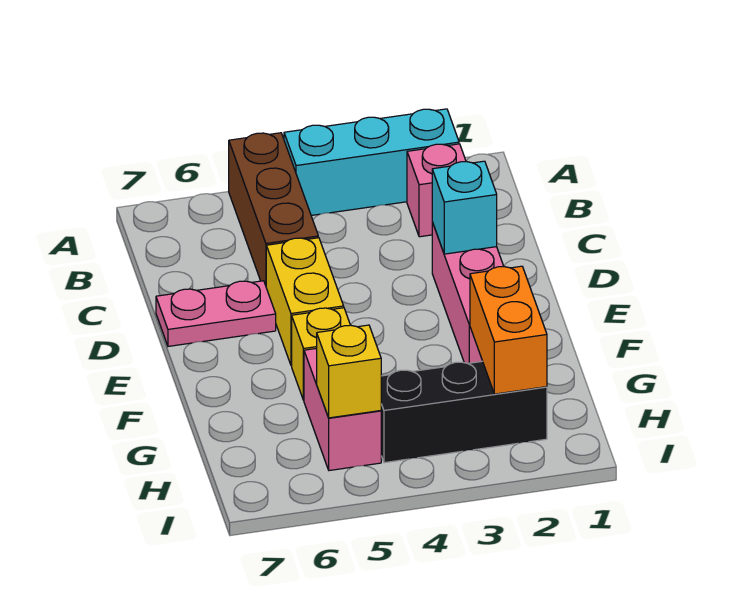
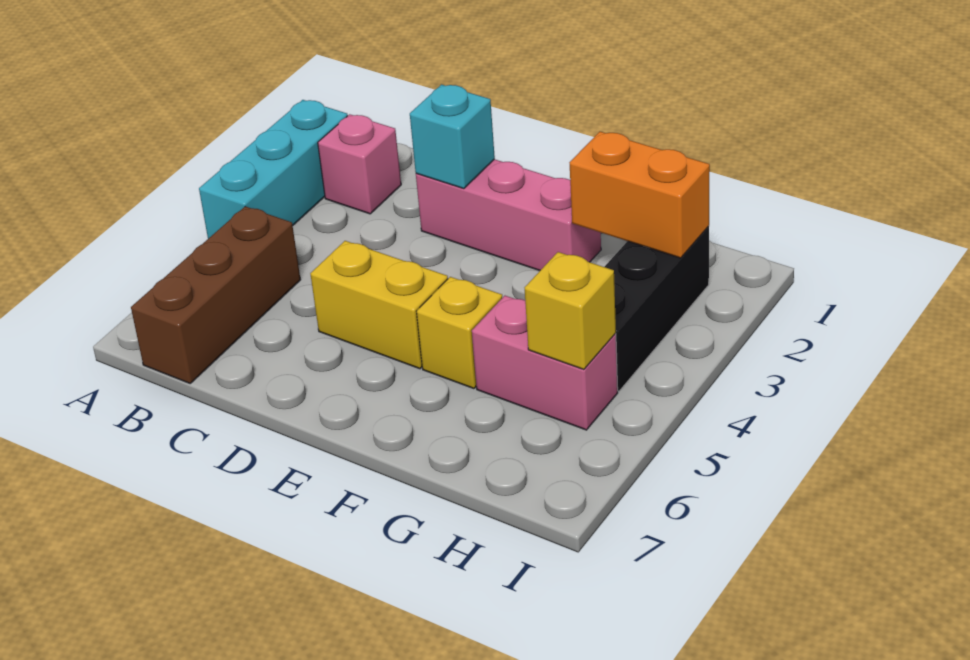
brown 1x3 brick [229,133,318,285] -> brown 1x3 brick turned to [131,206,301,383]
pink 1x2 plate [156,281,276,346] -> none

